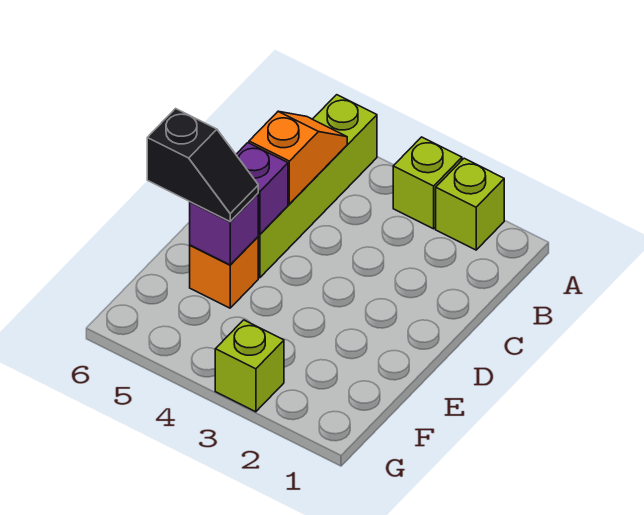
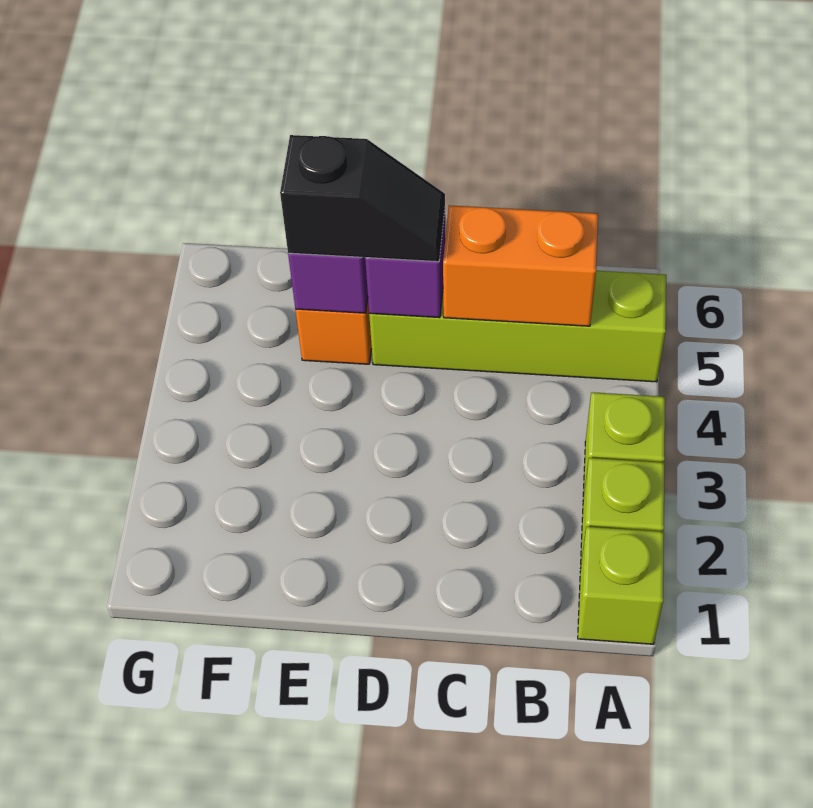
orange 1x2 slope [249,111,347,204] -> orange 1x2 brick [443,205,598,326]
black 1x2 slope [147,109,258,221] -> black 1x2 slope turned to [280,135,445,262]
lime 1x1 brick [215,320,284,412] -> lime 1x1 brick moved to [578,527,664,644]

